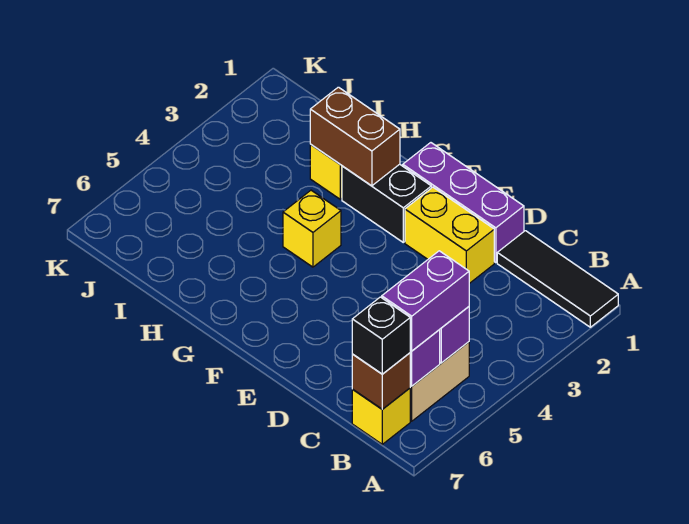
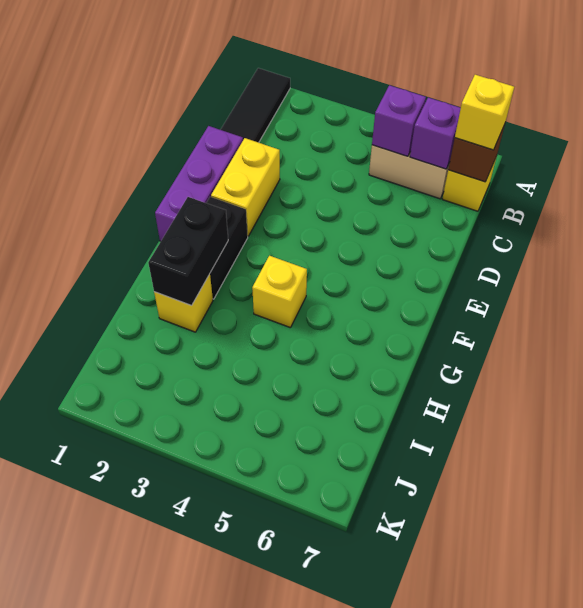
purple 1x2 brick [381,251,469,351] -> none
black 1x1 brick [352,297,410,374] -> yellow 1x1 brick [455,75,514,150]
brown 1x2 brick [310,87,400,186] -> black 1x2 brick [148,197,228,306]

